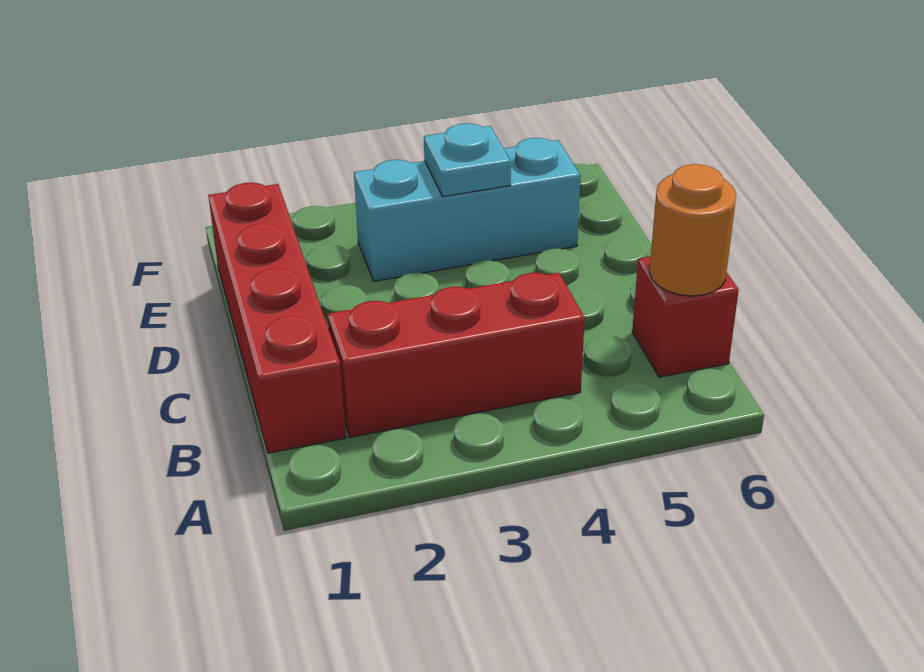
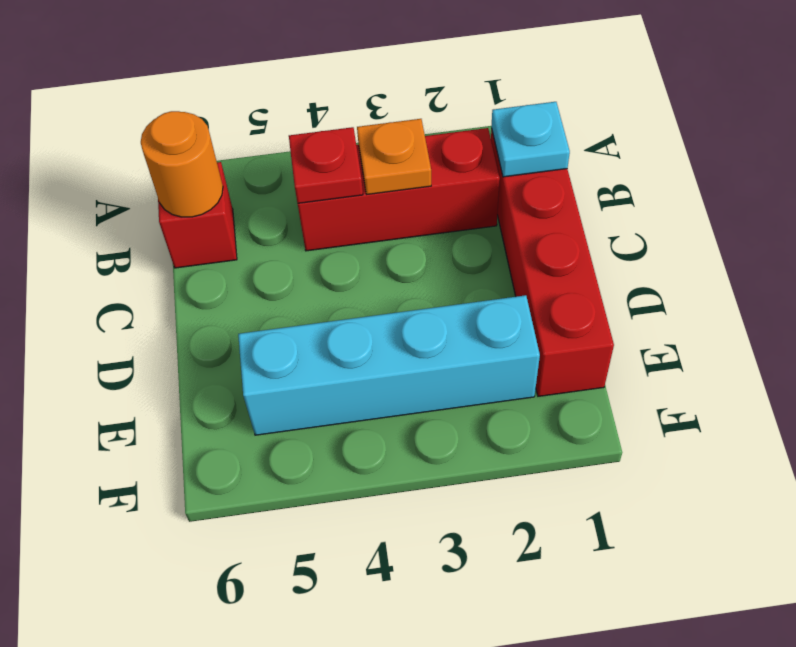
none -> orange 1x1 plate [357,119,431,194]
none -> red 1x1 plate [289,127,363,203]
cyan 1x3 brick [354,138,581,281] -> cyan 1x4 brick [238,295,540,435]
cyan 1x1 plate [424,123,511,197] -> cyan 1x1 plate moved to [492,102,570,177]

